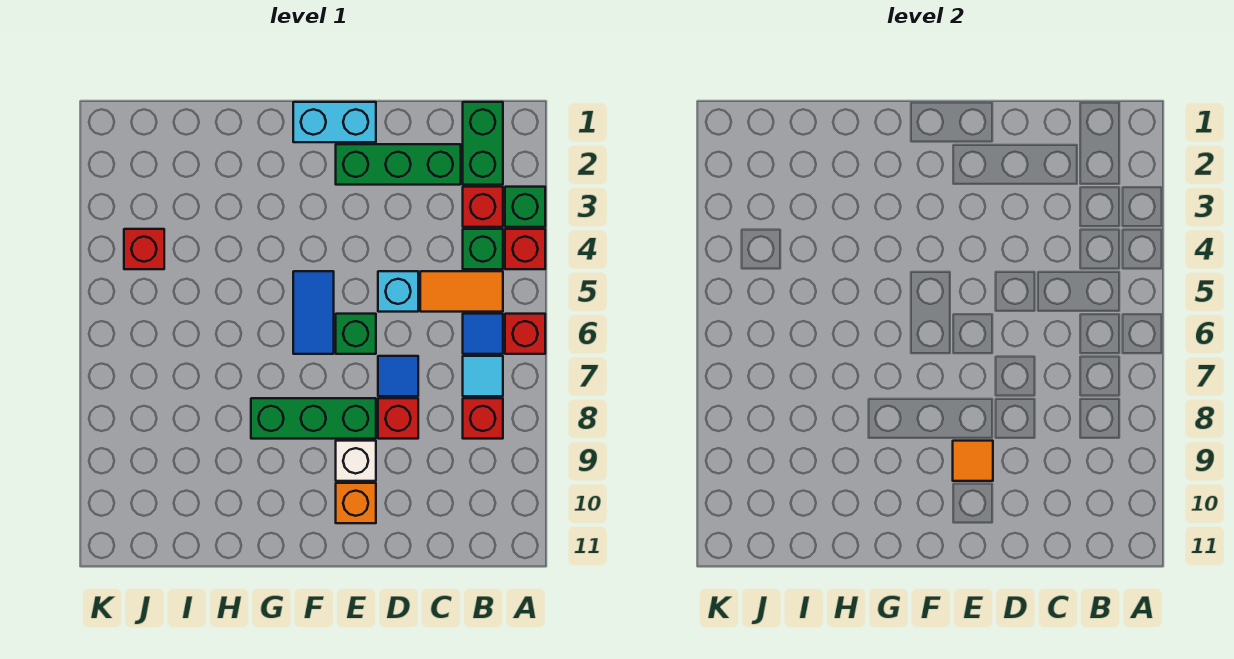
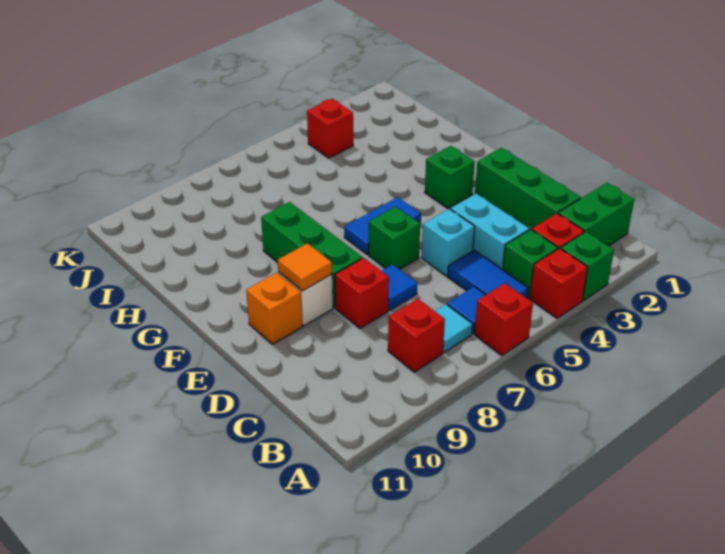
orange 1x2 tile [420,271,503,312] -> blue 1x2 tile [448,250,528,298]
cyan 1x2 brick [293,102,376,142] -> cyan 1x2 brick moved to [450,194,529,270]
none -> green 1x1 brick [425,146,475,208]

